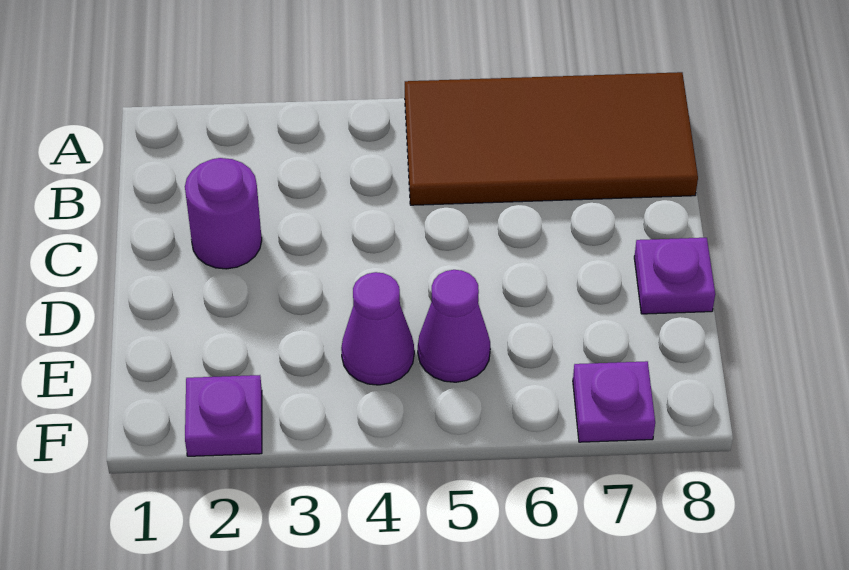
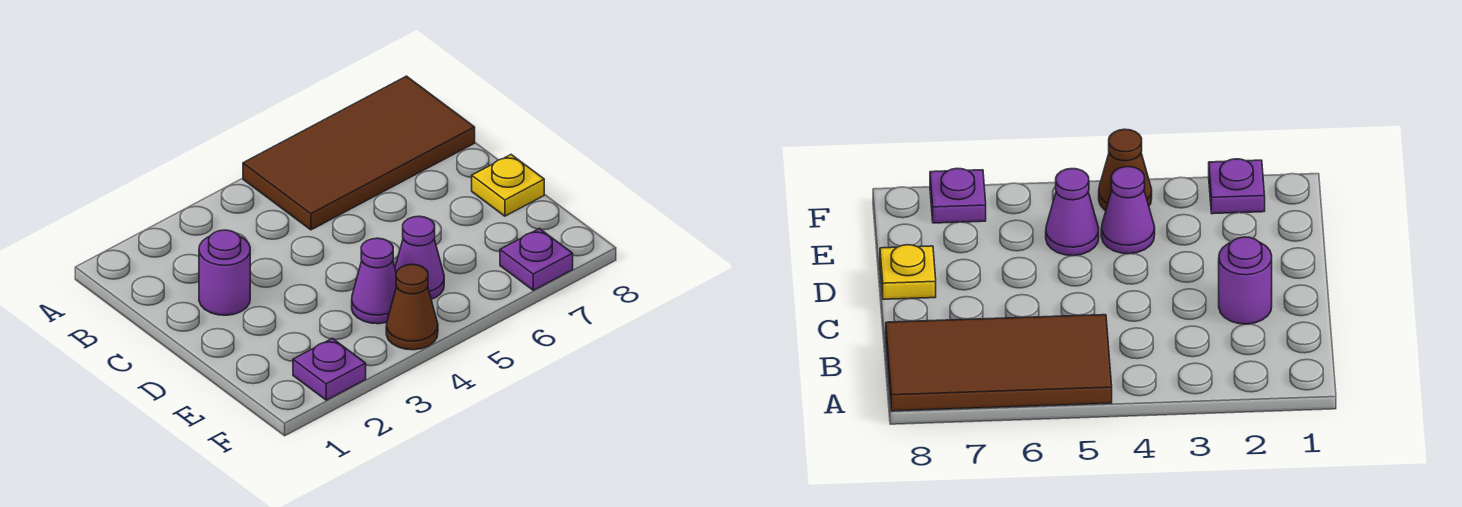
purple 1x1 plate [634,238,715,314] -> yellow 1x1 plate [472,155,544,216]
none -> brown 1x1 cone [386,264,438,350]

